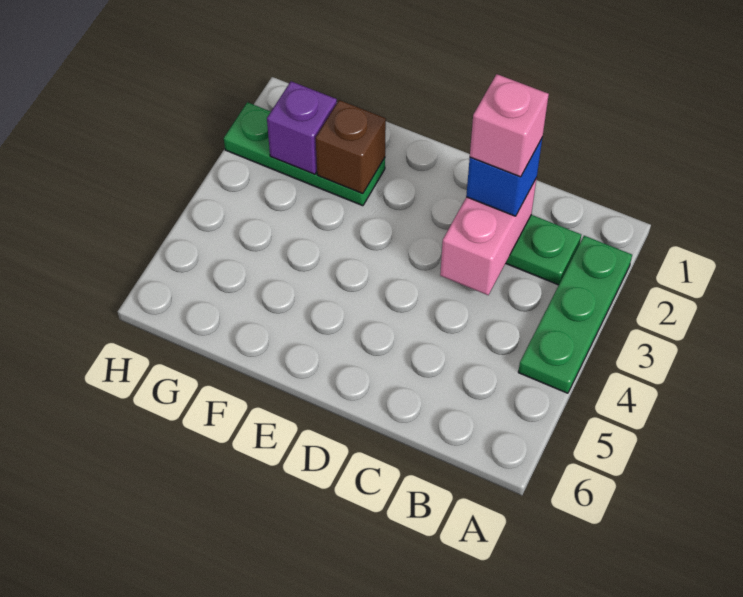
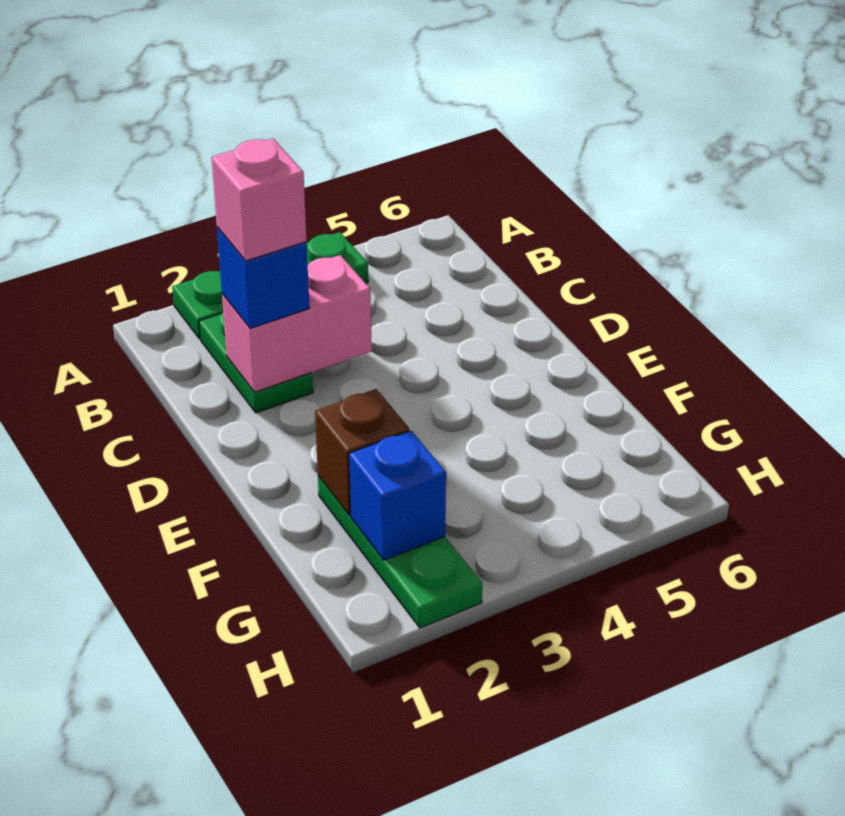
purple 1x1 brick [267,81,337,174] -> blue 1x1 brick [349,431,446,560]

